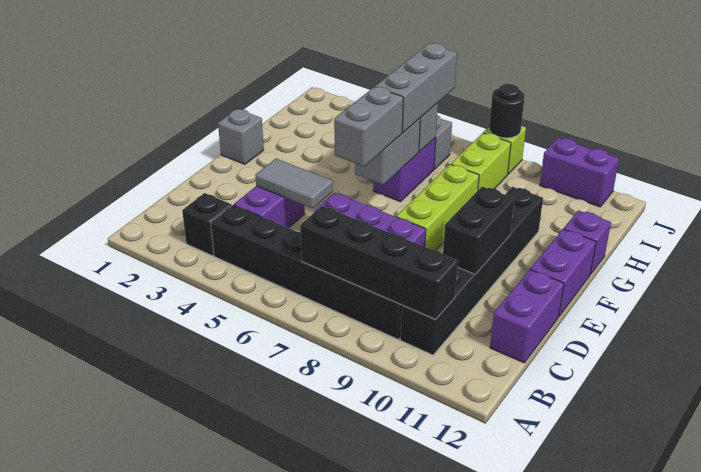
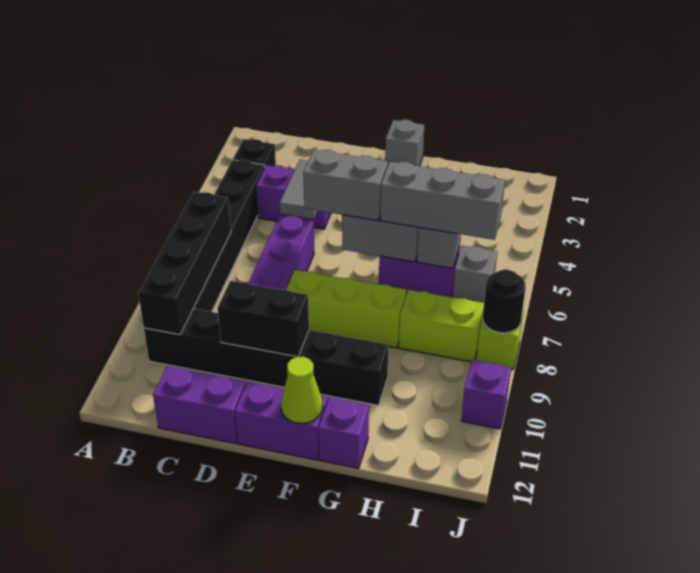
none -> lime 1x1 cone [281,357,323,423]
purple 1x2 brick [540,138,619,207] -> purple 1x1 brick [461,360,511,429]

